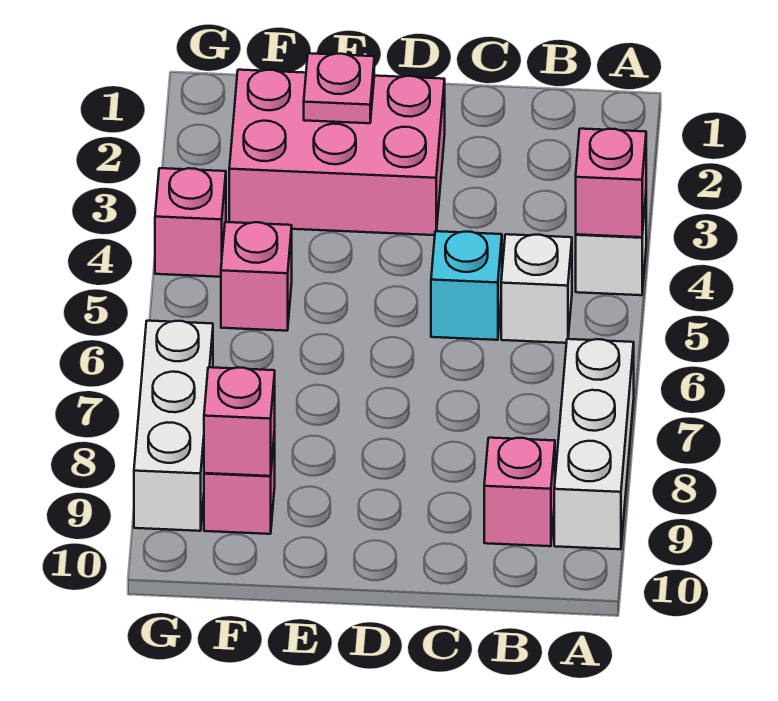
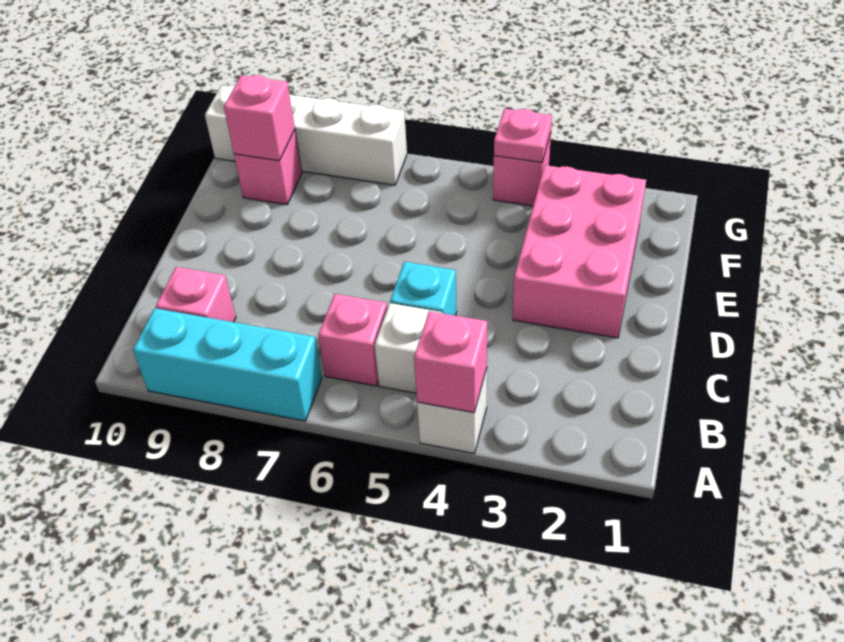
white 1x3 brick [554,339,634,549] -> cyan 1x3 brick [133,308,322,421]
pink 1x1 plate [304,53,374,123] -> pink 1x1 plate moved to [494,109,552,162]
pink 1x1 brick [221,222,292,331] -> pink 1x1 brick moved to [318,294,387,386]
white 1x3 brick [134,321,213,531] -> white 1x4 brick [205,85,407,185]

